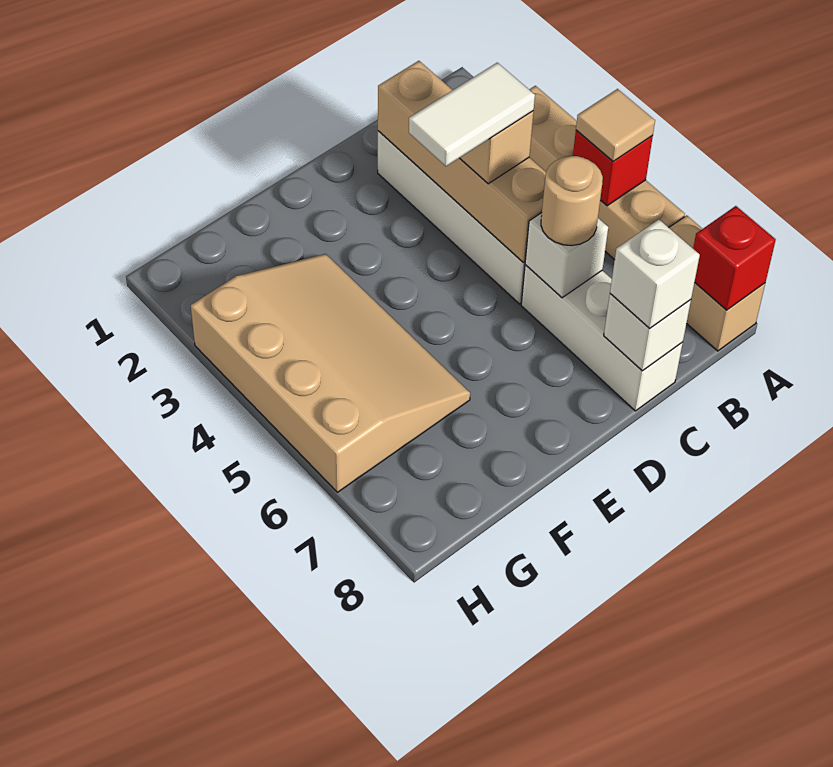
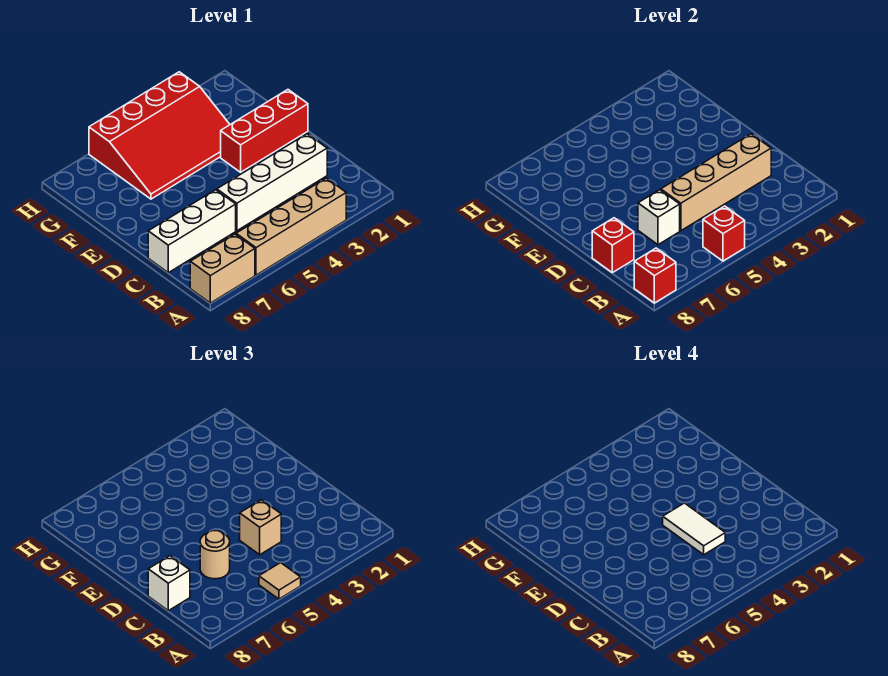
white 1x1 brick [604,294,691,371] -> red 1x1 brick [592,218,634,273]
none -> red 1x3 brick [221,90,308,172]
tan 3x4 slope [191,254,470,492] -> red 3x4 slope [89,72,230,199]

